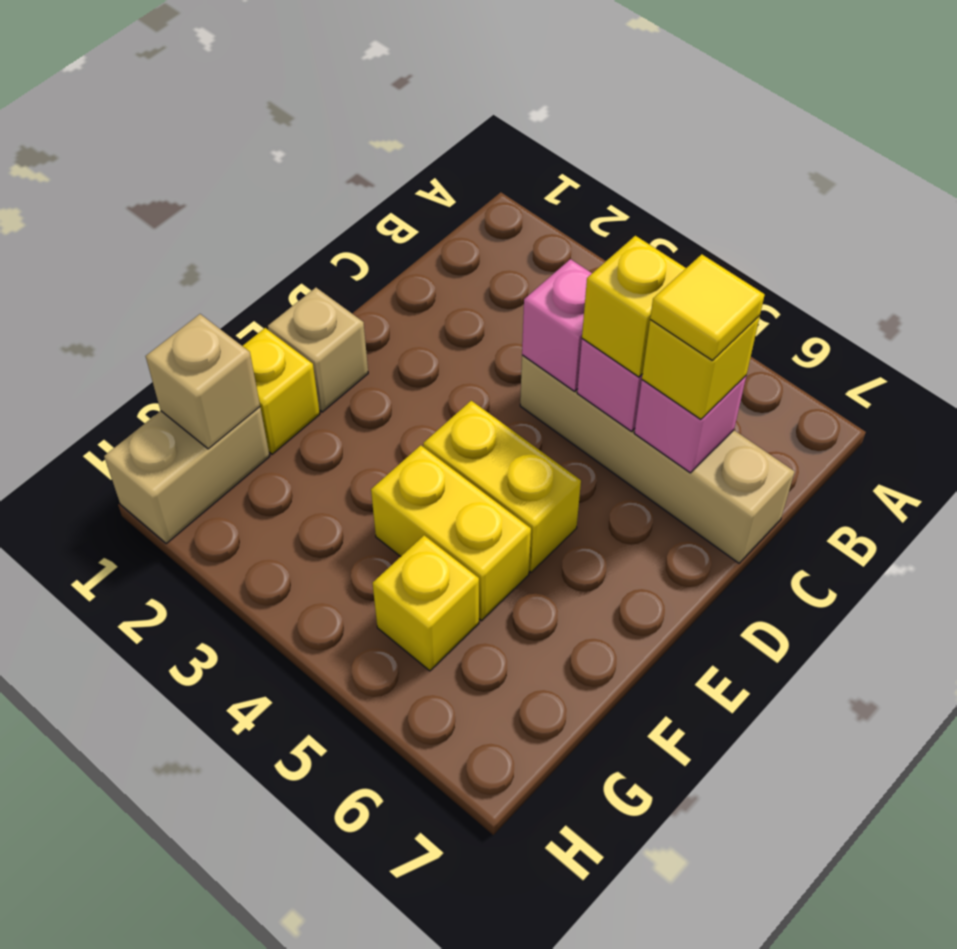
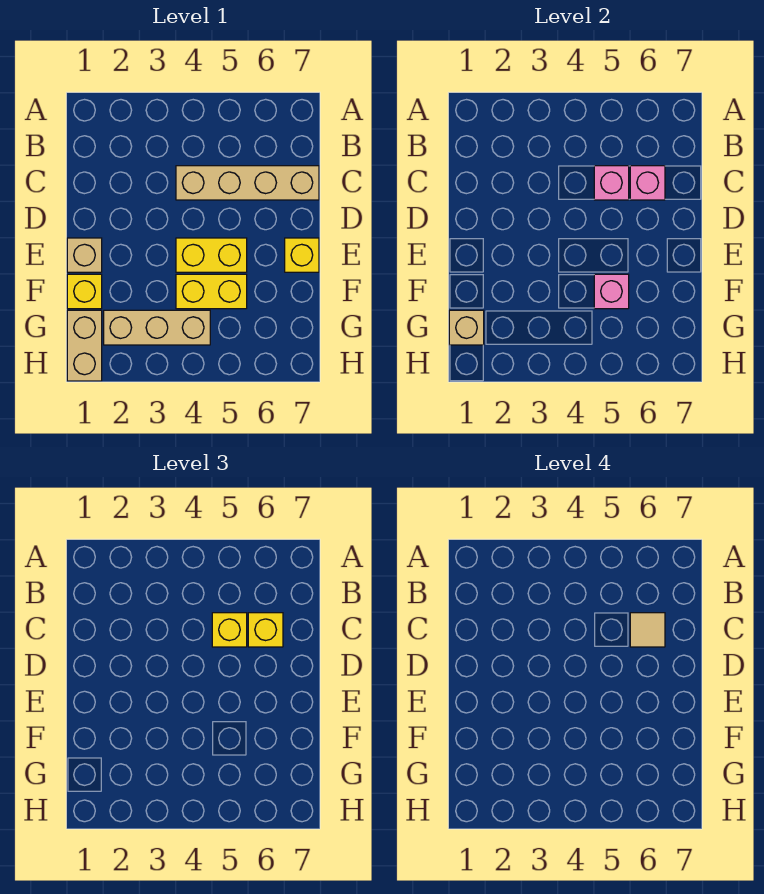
pink 1x1 brick [522,259,592,391] -> pink 1x1 brick moved to [594,274,629,309]
yellow 1x1 tile [650,254,765,360] -> tan 1x1 tile [630,613,665,647]
none -> tan 1x3 brick [104,310,210,345]
yellow 1x1 brick [373,535,479,671] -> yellow 1x1 brick moved to [285,238,319,272]

